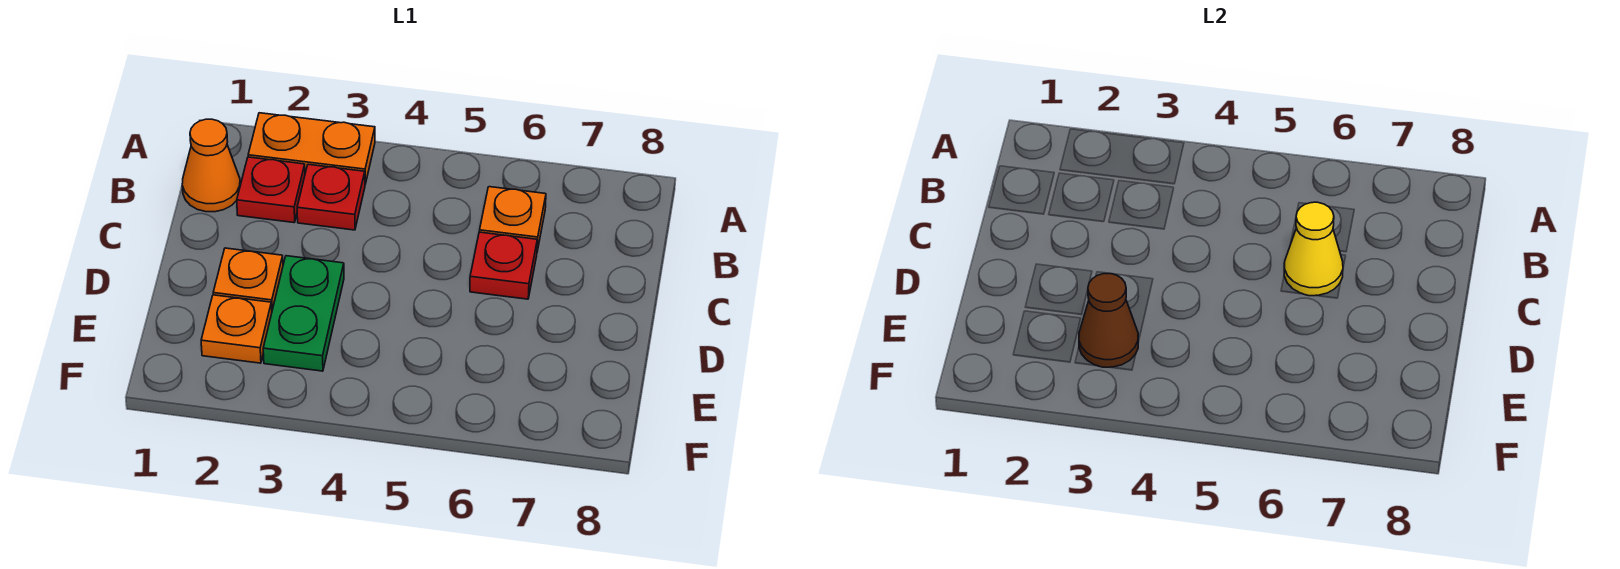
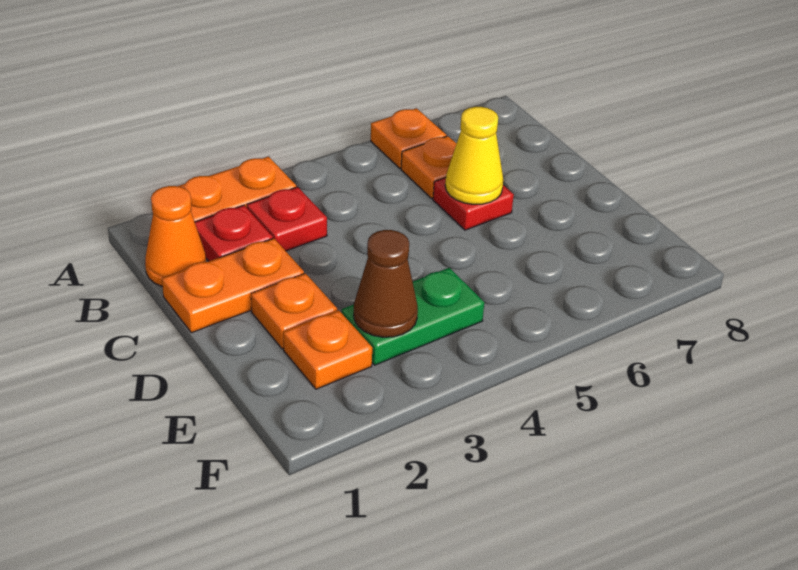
none -> orange 1x1 plate [371,108,446,168]
none -> orange 1x2 plate [162,238,304,333]
green 1x2 plate [263,256,344,371] -> green 1x2 plate turned to [342,268,484,365]

